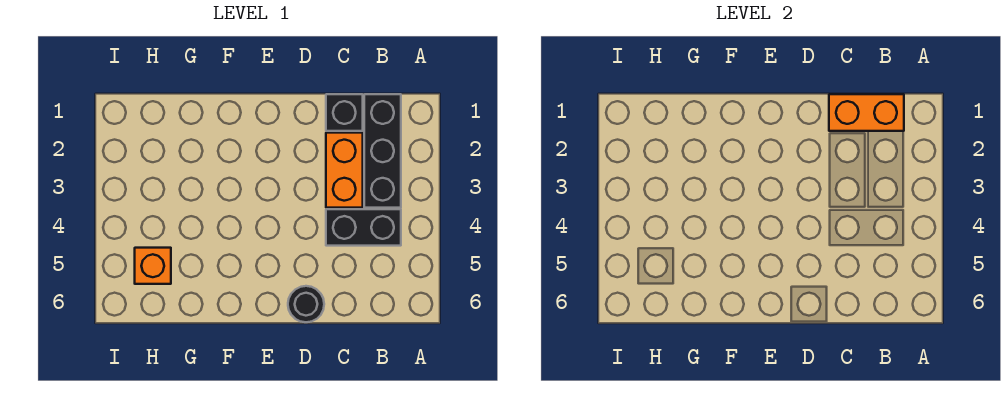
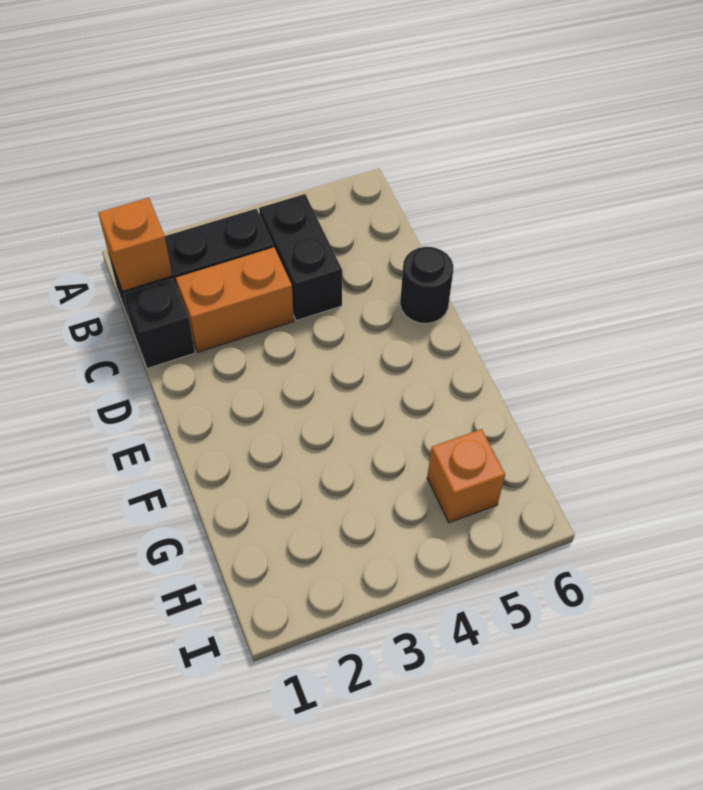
orange 1x2 brick [829,94,904,131] -> orange 1x1 brick [98,198,172,291]

